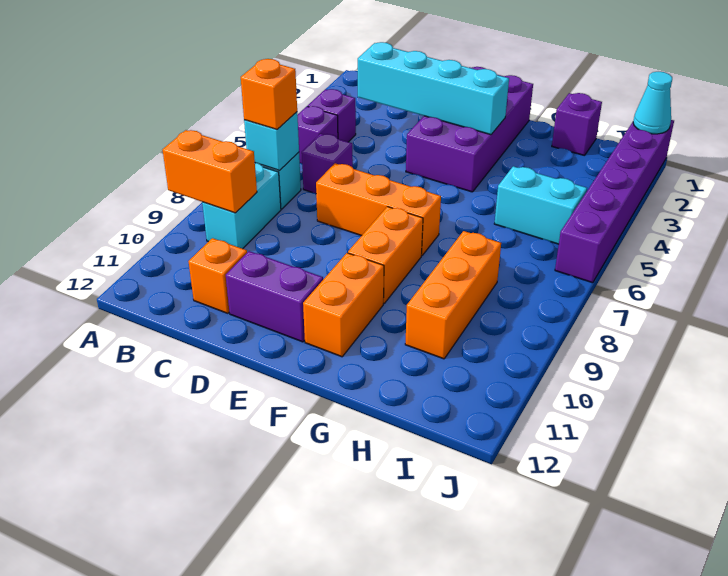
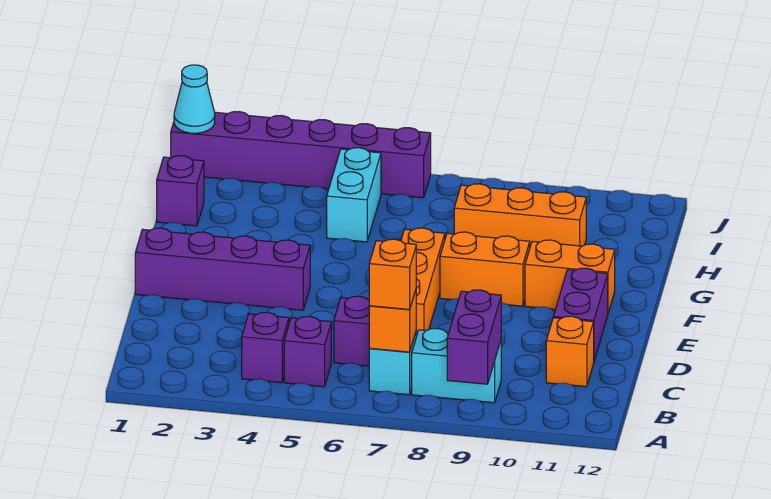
orange 1x2 brick [163,130,257,213] -> purple 1x2 brick [447,290,501,384]
cyan 1x1 brick [244,112,299,170] -> orange 1x1 brick [369,290,416,352]
cyan 1x4 brick [358,42,509,135] -> none
purple 2x4 brick [406,67,533,192] -> purple 1x4 brick [135,228,310,310]

